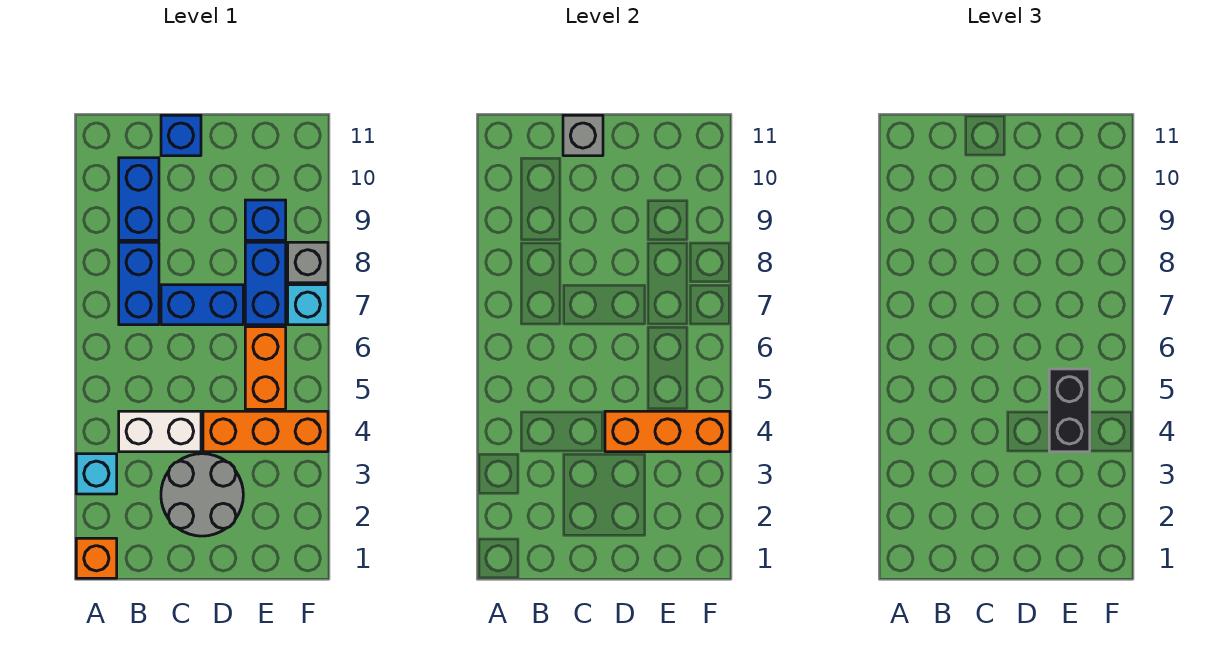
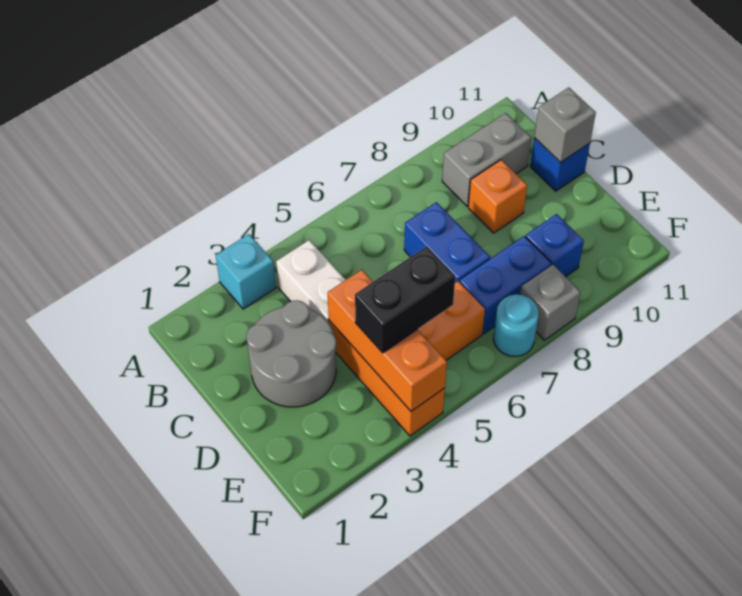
orange 1x1 brick [76,538,117,578] -> orange 1x1 brick moved to [468,160,527,233]
blue 1x2 brick [119,242,159,325] -> none
blue 1x2 brick [119,158,159,240] -> grey 1x2 brick [442,113,531,206]
cyan 1x1 brick [288,285,328,325] -> cyan 1x1 round brick [493,294,539,356]

